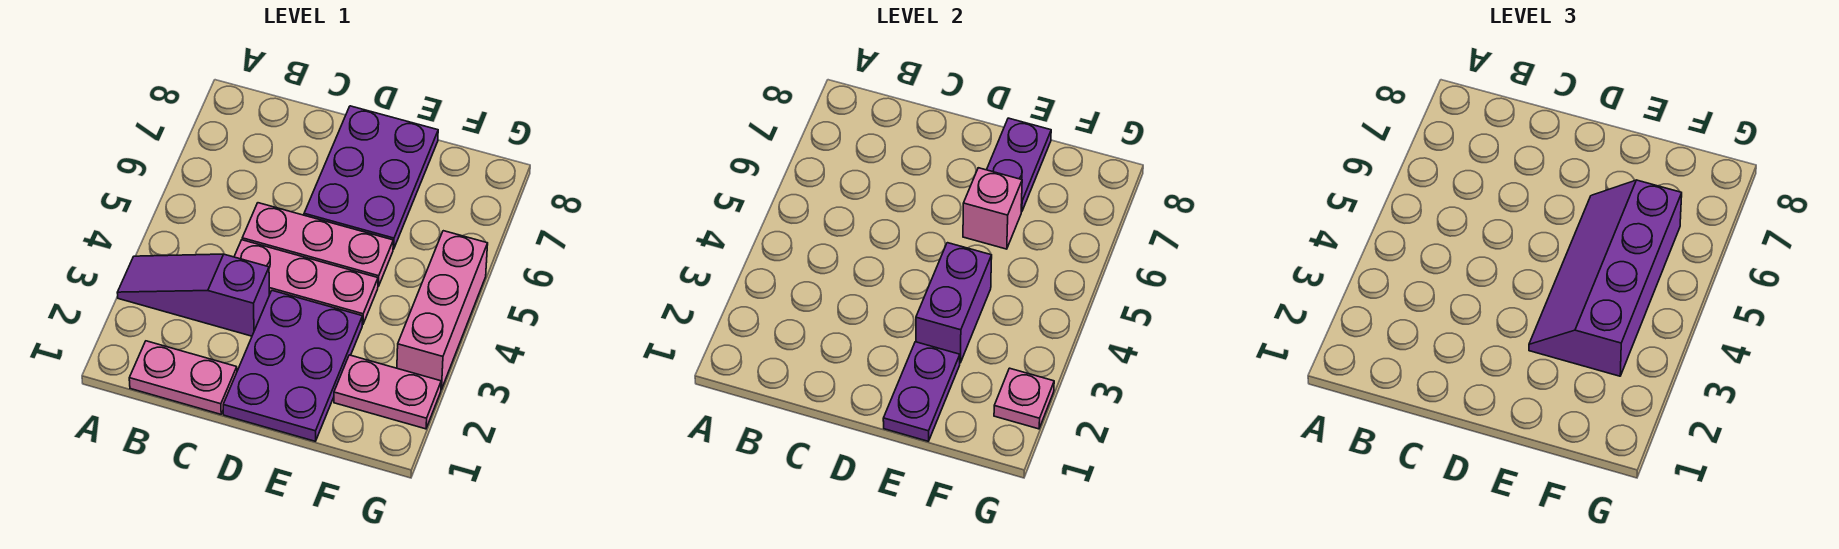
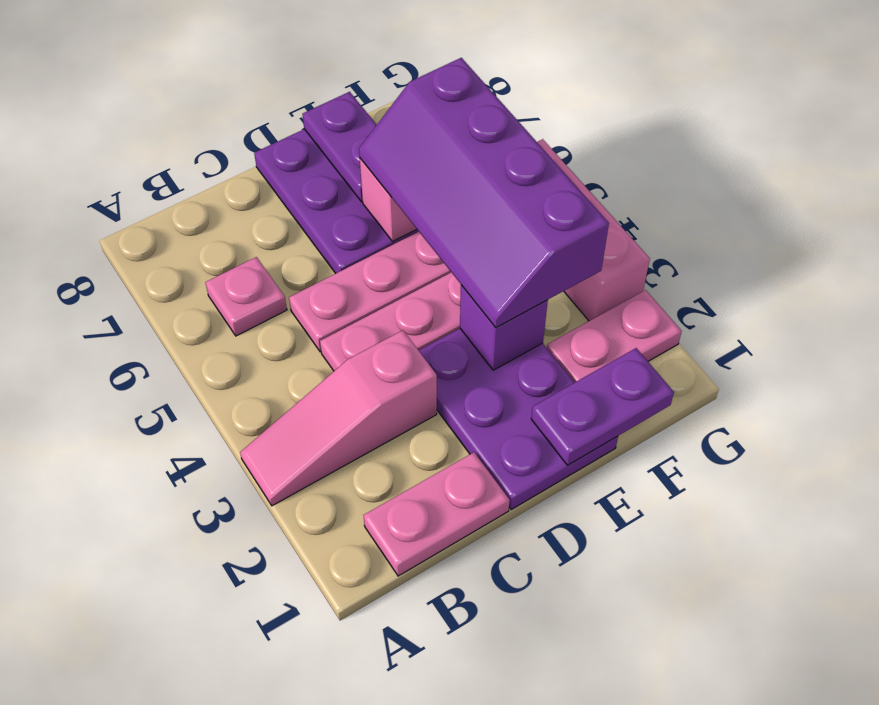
purple 1x3 slope [117,254,269,336] -> pink 1x3 slope [240,330,437,506]
purple 1x2 plate [883,342,960,441] -> purple 1x2 plate turned to [531,348,674,465]
purple 1x2 brick [916,243,992,363] -> purple 1x1 brick [460,285,548,370]
pink 1x1 plate [994,368,1054,429] -> pink 1x1 plate moved to [205,257,287,336]

